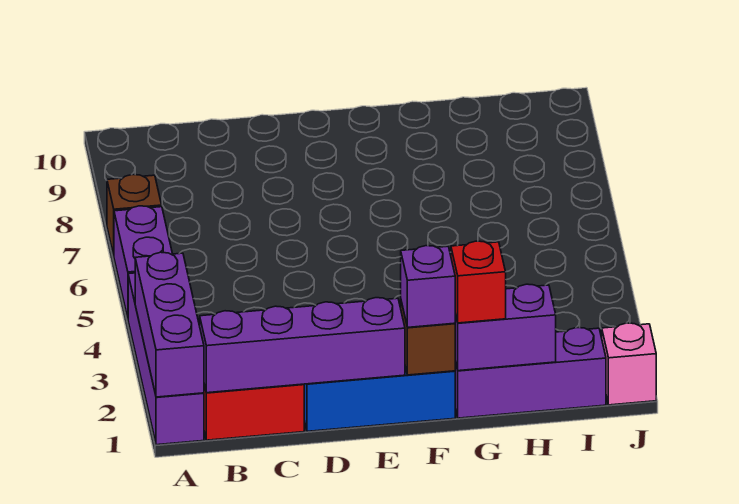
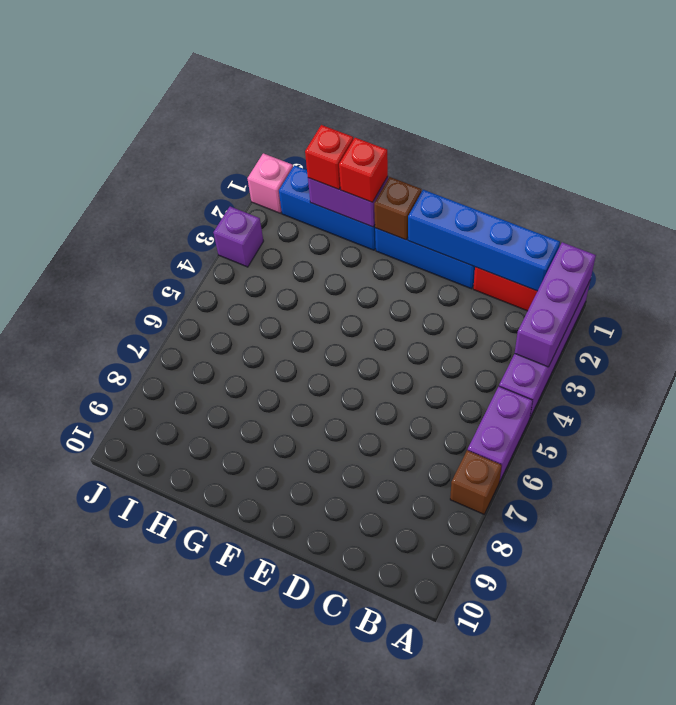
purple 1x4 brick [200,298,405,393] -> blue 1x4 brick [408,190,560,291]
purple 1x1 brick [401,246,455,328] -> purple 1x1 brick moved to [213,207,263,267]
purple 1x3 brick [455,328,606,418] -> blue 1x3 brick [279,165,376,250]
none -> red 1x1 brick [305,125,353,189]

